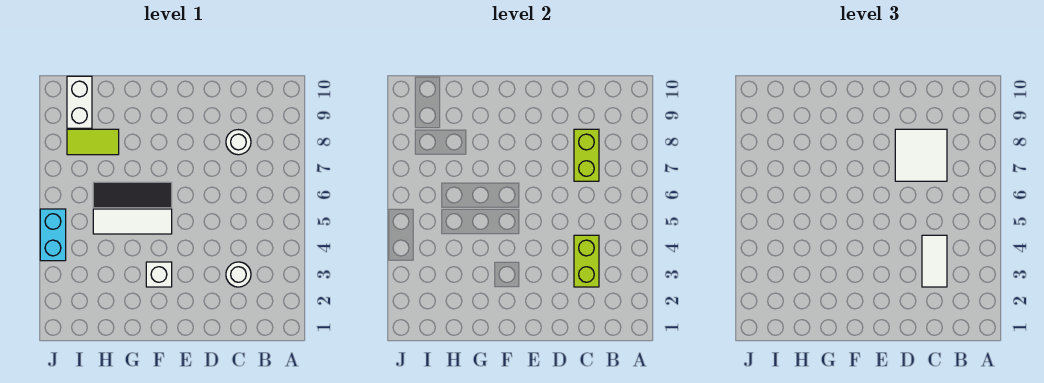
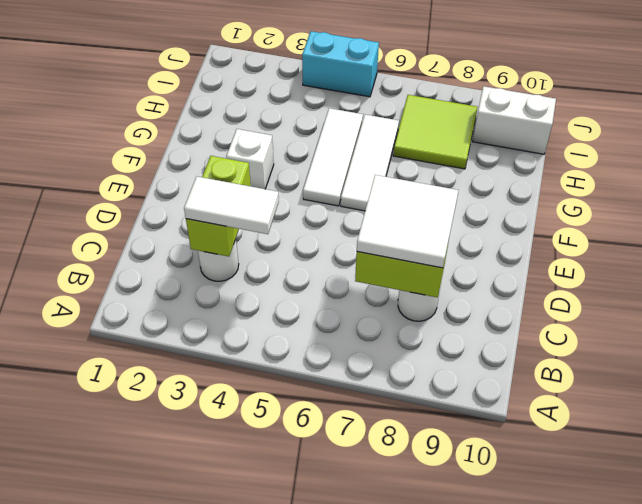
lime 1x2 brick [574,235,599,287] -> lime 1x2 brick turned to [186,156,251,256]
black 1x3 tile [93,182,172,208] -> white 1x3 tile [341,115,399,211]
lime 1x2 tile [67,129,119,155] -> lime 2x2 tile [393,95,478,169]

